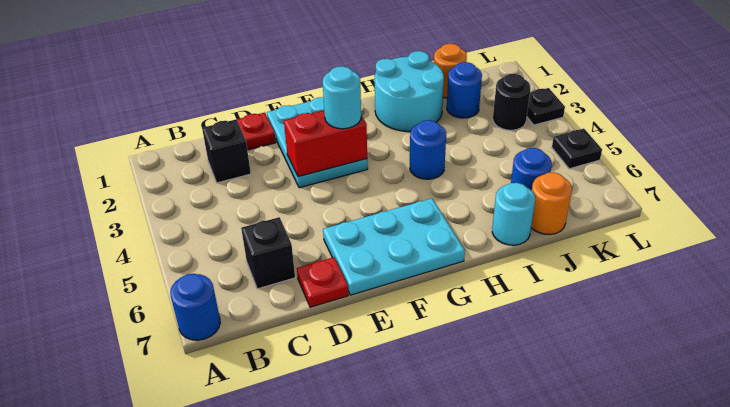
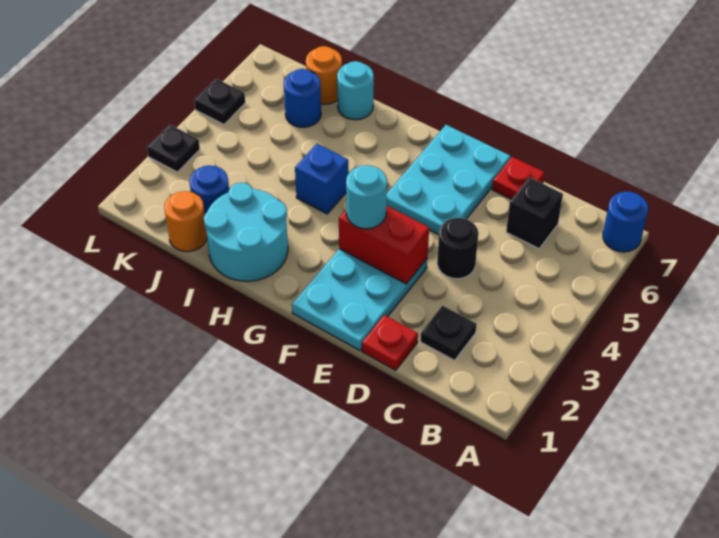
black 1x1 brick [202,119,251,183] -> black 1x1 plate [420,306,477,360]
cyan 2x3 plate [323,198,465,295] -> cyan 2x3 plate turned to [386,125,510,235]
blue 1x1 round brick [410,120,446,179] -> blue 1x1 brick [295,144,348,214]
black 1x1 round brick [493,74,530,130] -> black 1x1 round brick moved to [437,218,479,279]

